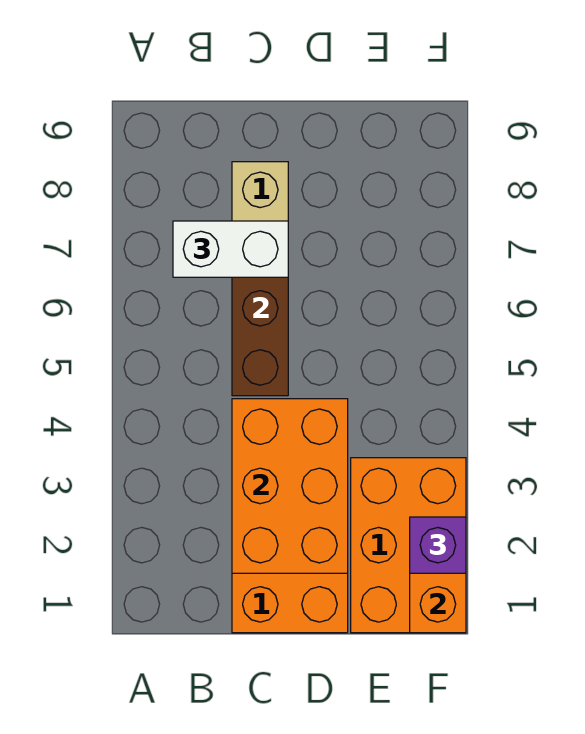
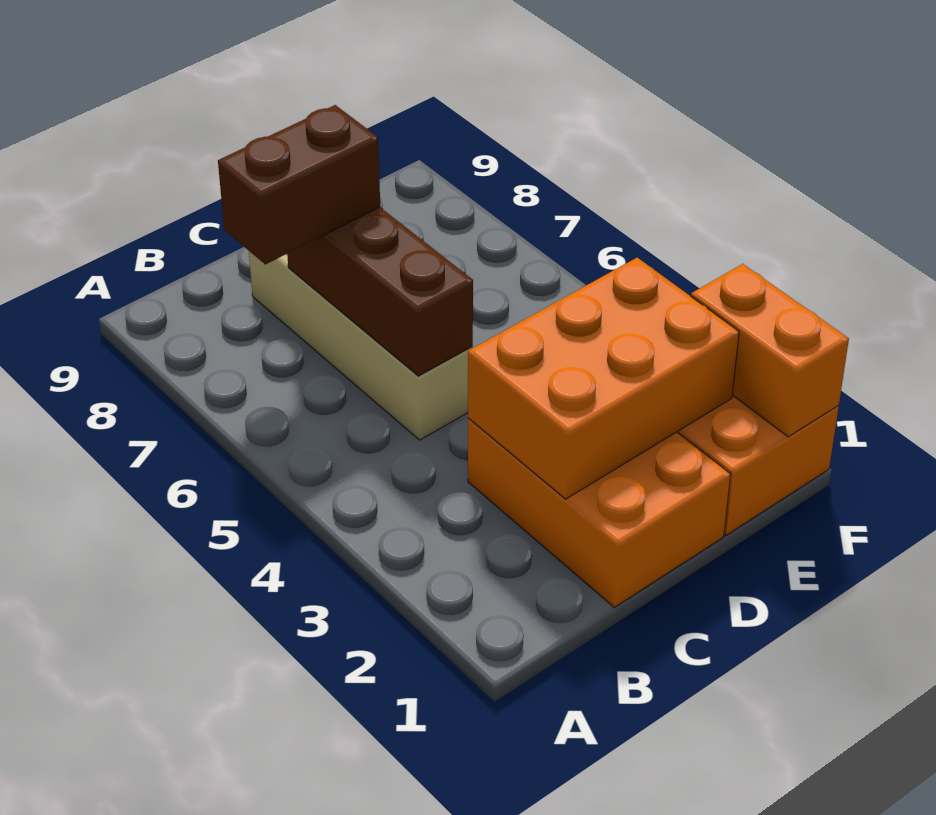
white 1x2 brick [173,221,288,277] -> brown 1x2 brick [218,105,380,264]
orange 2x3 brick [232,399,348,573] -> orange 2x3 brick turned to [468,258,739,499]
purple 1x1 brick [410,517,466,573] -> none

